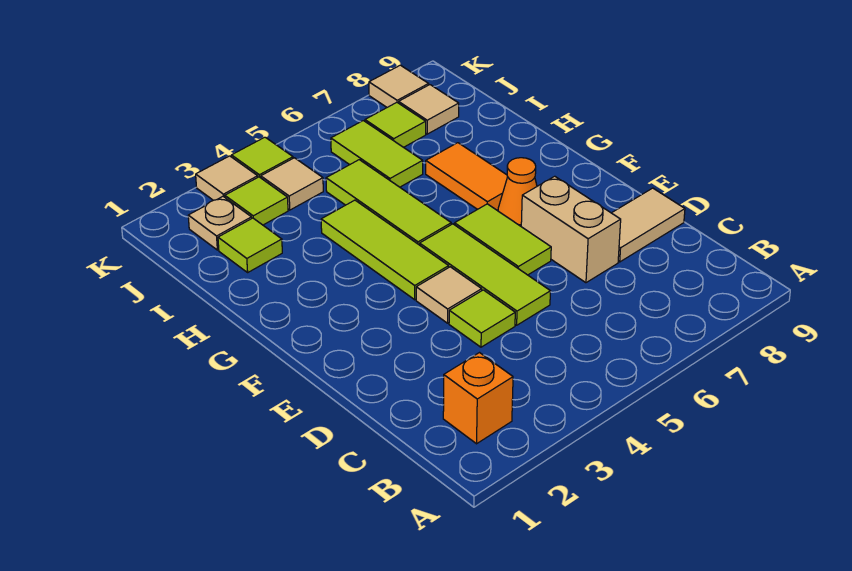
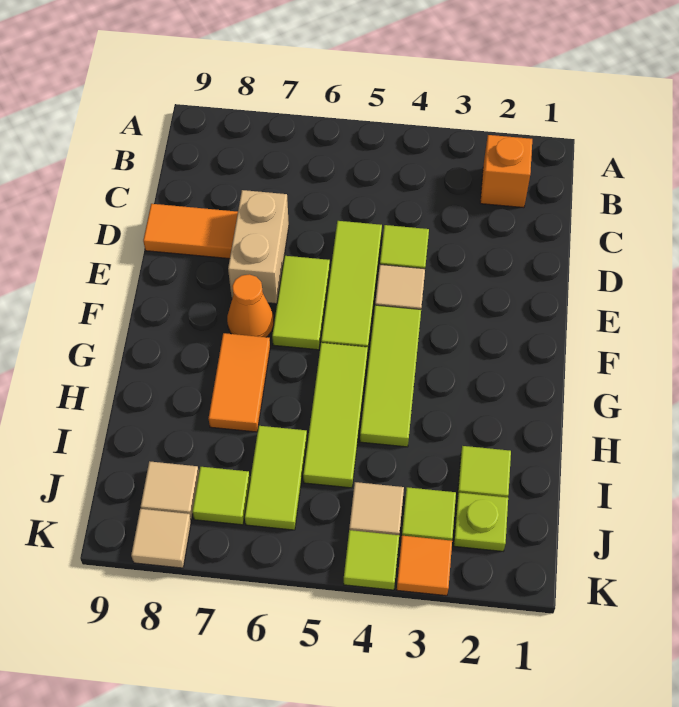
tan 1x2 tile [612,188,685,262] -> orange 1x2 tile [143,204,238,259]
tan 1x1 plate [188,196,252,250] -> lime 1x1 plate [454,493,508,551]
tan 1x1 tile [196,156,258,200] -> orange 1x1 tile [397,536,452,596]

